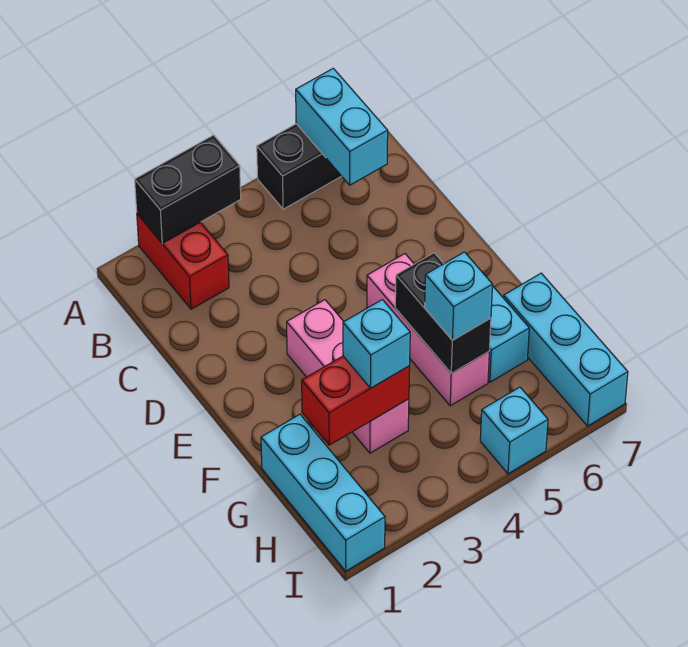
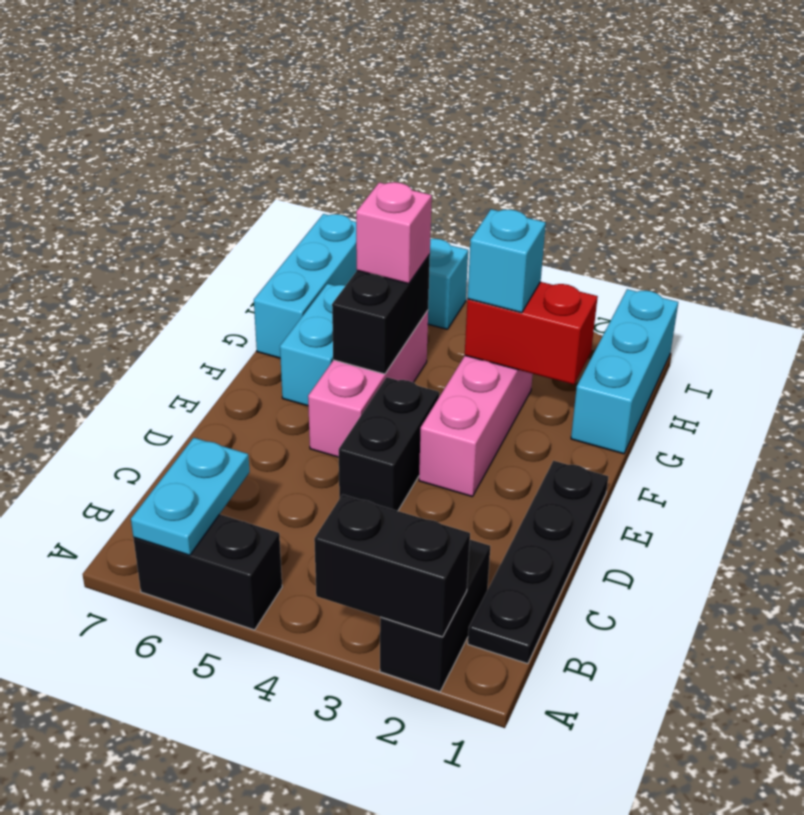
red 1x2 brick [137,214,229,309] -> black 1x2 brick [380,540,490,692]
cyan 1x2 brick [296,68,388,185] -> cyan 1x2 plate [131,438,250,555]
none -> black 1x4 plate [468,461,608,664]
none -> black 1x2 brick [339,377,439,511]
cyan 1x1 brick [425,252,493,340] -> pink 1x1 brick [356,182,432,284]

